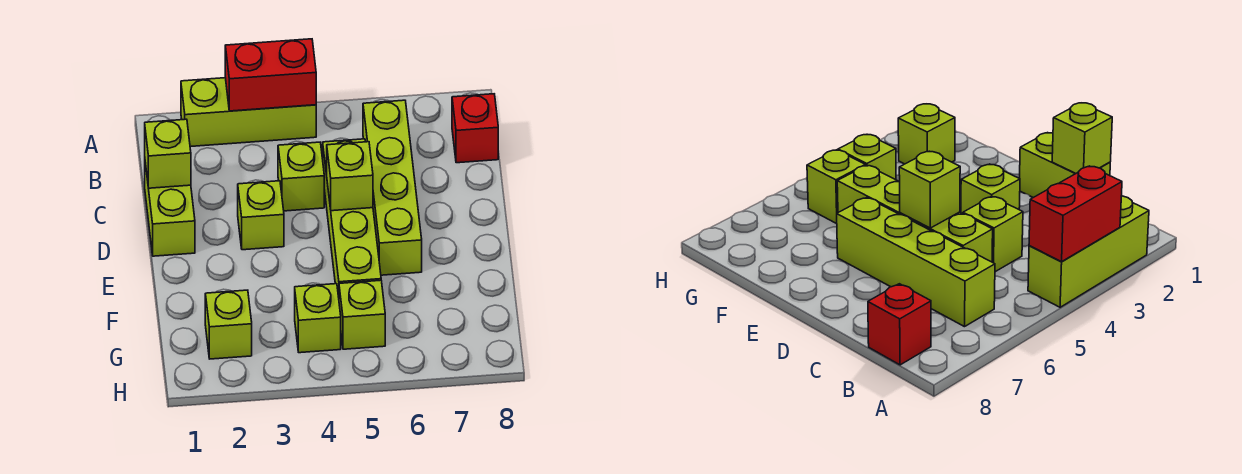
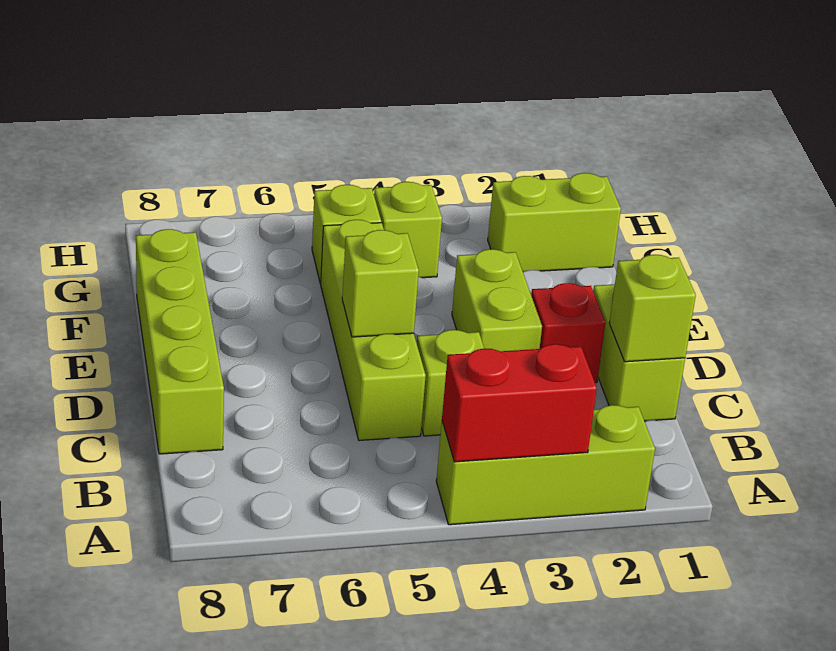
lime 1x4 brick [363,100,422,275] -> lime 1x4 brick moved to [136,229,224,454]
red 1x1 brick [452,94,498,163] -> red 1x1 brick moved to [531,283,605,383]
lime 1x1 brick [238,181,284,250] -> lime 1x2 brick [452,249,542,351]
lime 1x1 brick [205,290,252,359] -> lime 1x2 brick [488,173,621,272]

